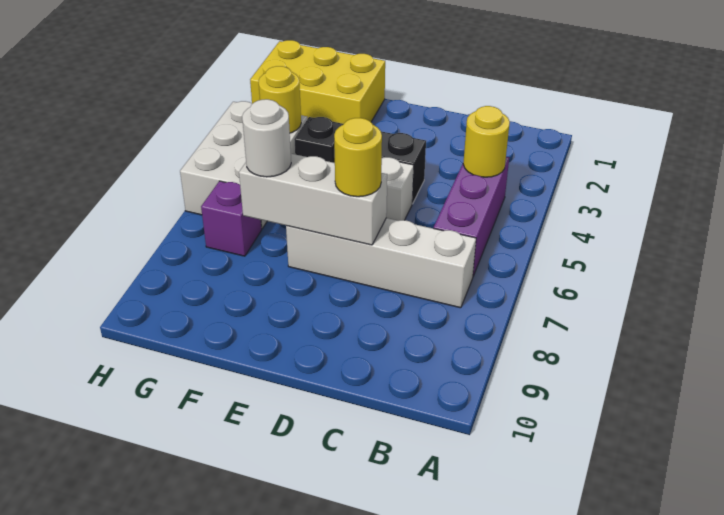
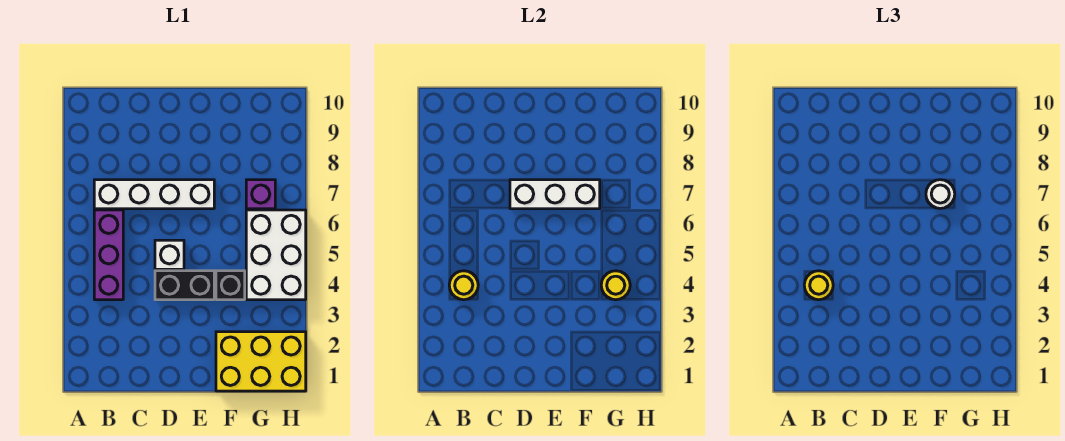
yellow 1x1 round brick [334,118,382,197] -> yellow 1x1 round brick moved to [804,271,833,300]

